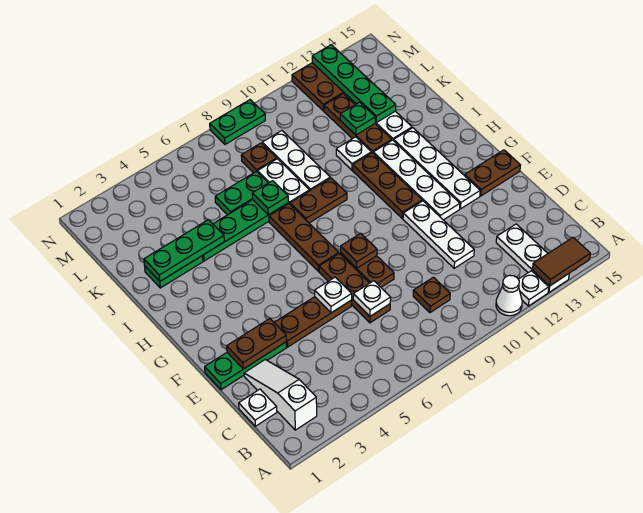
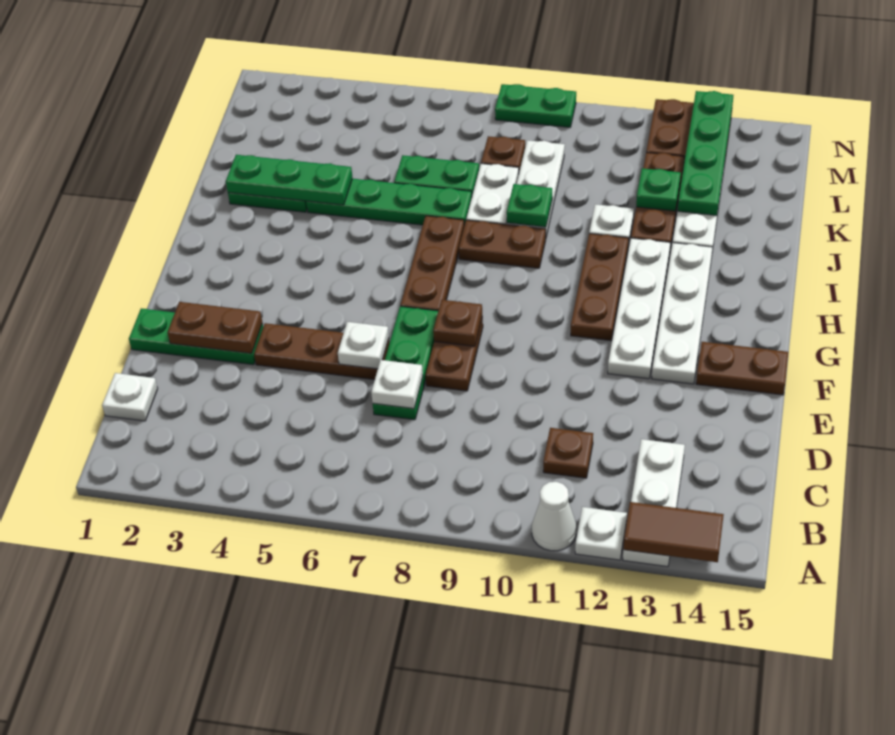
white 1x3 slope [244,360,317,430] -> none
brown 1x1 plate [413,277,450,313] -> brown 1x1 plate moved to [543,428,593,478]
brown 1x3 plate [319,253,390,323] -> green 1x3 plate [373,306,438,420]
white 1x3 plate [403,201,474,268] -> none
green 1x1 plate [252,181,288,215] -> green 1x1 plate moved to [507,184,552,227]

